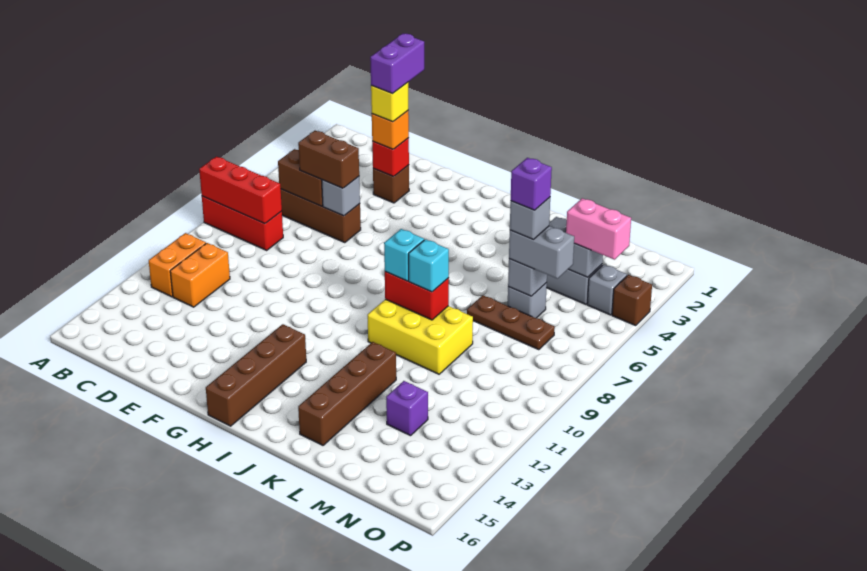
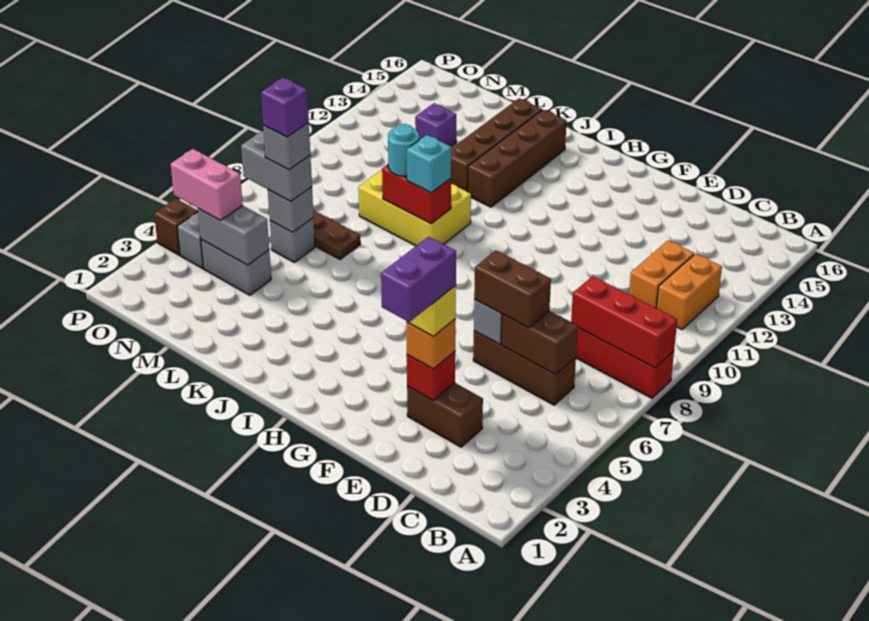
brown 1x1 brick [373,165,409,203] -> brown 1x2 brick [407,383,483,447]
brown 1x4 brick [206,324,306,426] -> brown 1x4 brick moved to [468,110,567,207]
cyan 1x1 brick [409,239,449,292] -> cyan 1x1 round brick [388,124,419,176]

